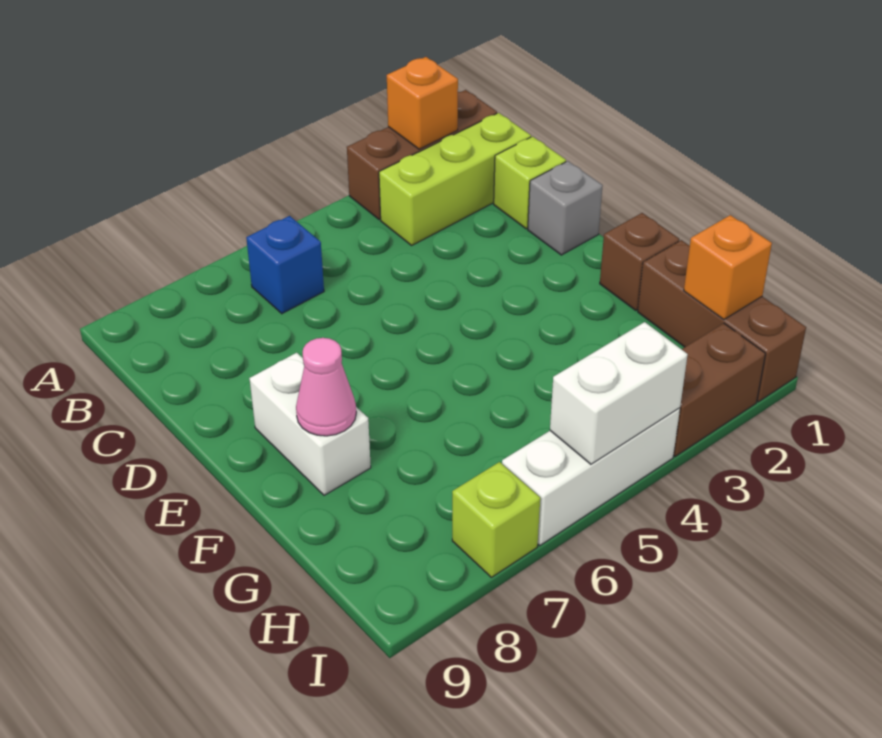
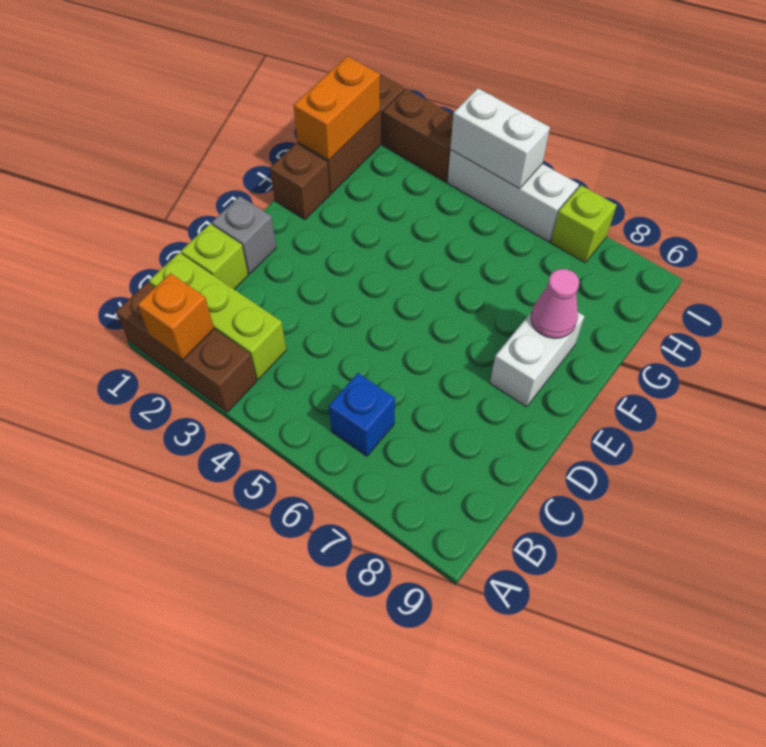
orange 1x1 brick [684,215,772,320] -> orange 1x2 brick [293,56,380,160]

